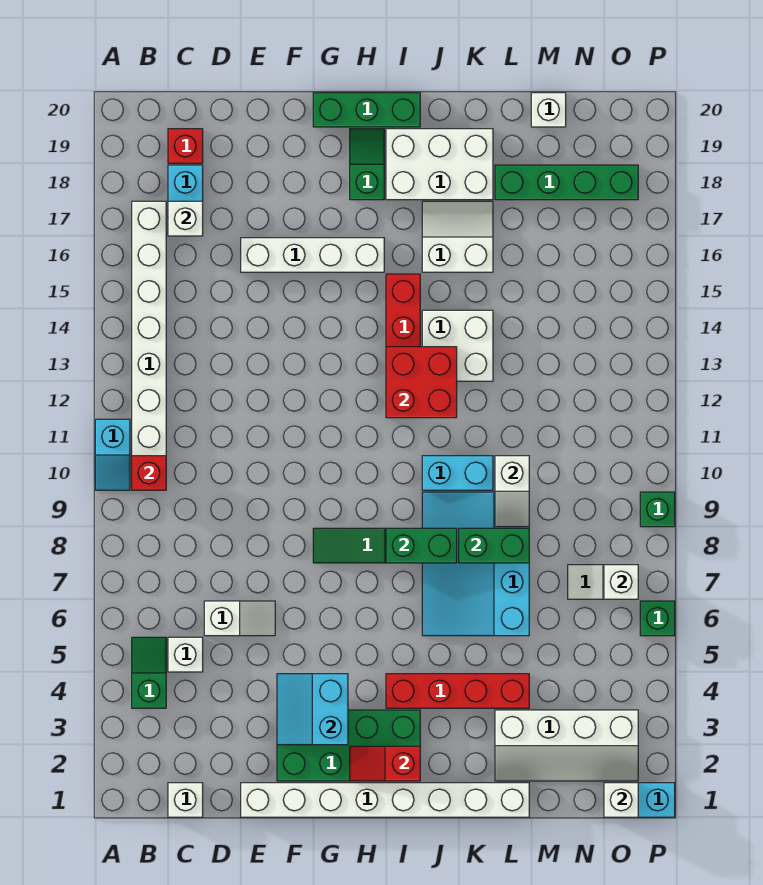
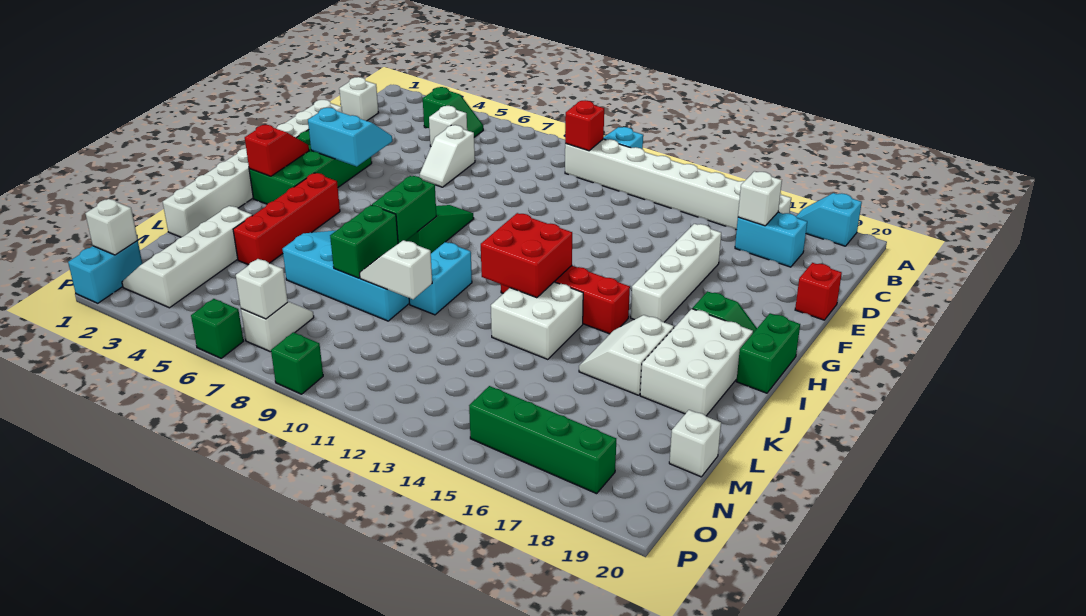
none -> cyan 1x2 slope [796,193,862,246]
red 1x1 brick [168,129,203,163] -> red 1x1 brick moved to [795,263,842,320]
green 1x3 brick [313,93,420,127] -> green 1x2 brick [736,313,800,393]
white 2x2 slope [422,201,493,272] -> white 2x2 slope turned to [579,315,674,395]
green 1x4 brick [495,165,638,200] -> green 1x4 brick turned to [469,386,616,494]

